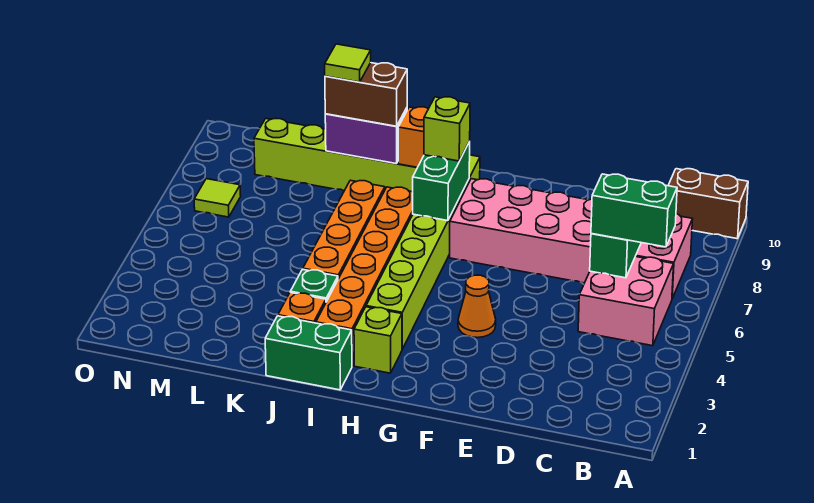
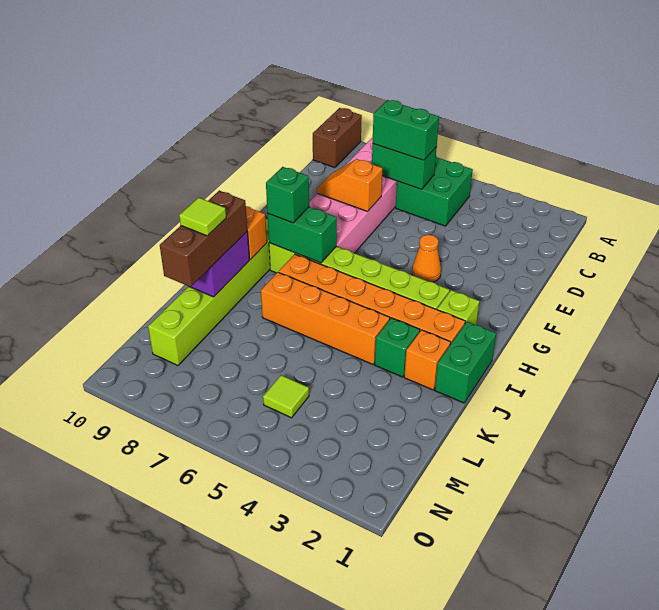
pink 2x2 brick [578,257,674,346] -> green 2x2 brick [396,157,473,226]
green 1x2 brick [591,174,677,247] -> green 1x2 brick turned to [373,100,439,160]
none -> orange 1x2 slope [317,159,382,212]
lime 1x1 brick [424,97,470,161] -> green 1x1 brick [266,167,309,223]
brown 1x2 brick [325,63,407,126] -> brown 1x3 brick [160,191,247,287]
lime 1x1 tile [194,179,241,217] -> lime 1x1 tile moved to [263,375,309,418]

